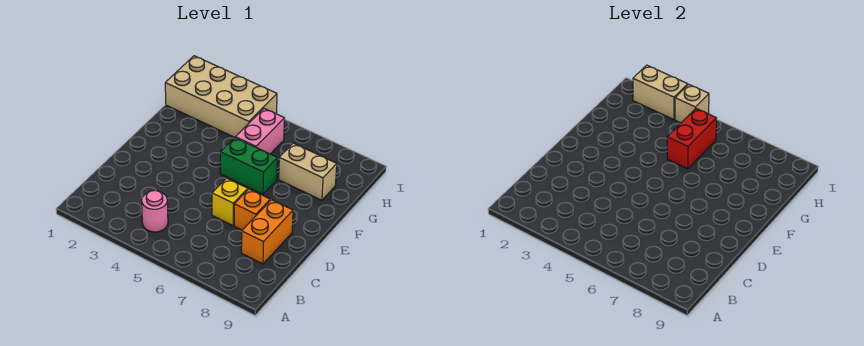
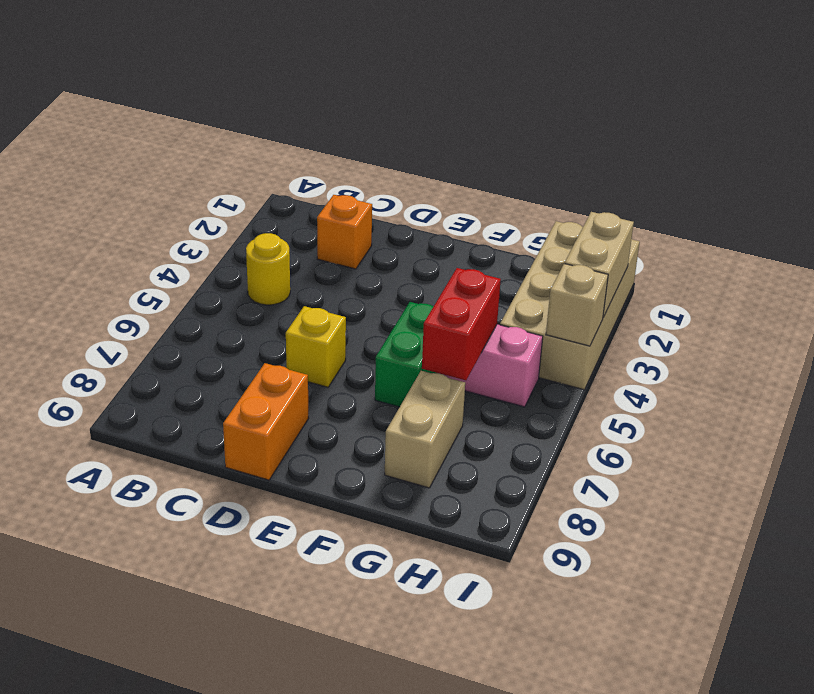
pink 1x1 round brick [142,191,168,232] -> yellow 1x1 round brick [246,233,290,305]
orange 1x2 brick [241,200,293,264] -> orange 1x2 brick turned to [223,363,309,480]
orange 1x1 brick [234,189,270,230] -> orange 1x1 brick moved to [317,195,372,269]
red 1x2 brick [667,109,717,169] -> red 1x2 brick turned to [422,268,501,380]

